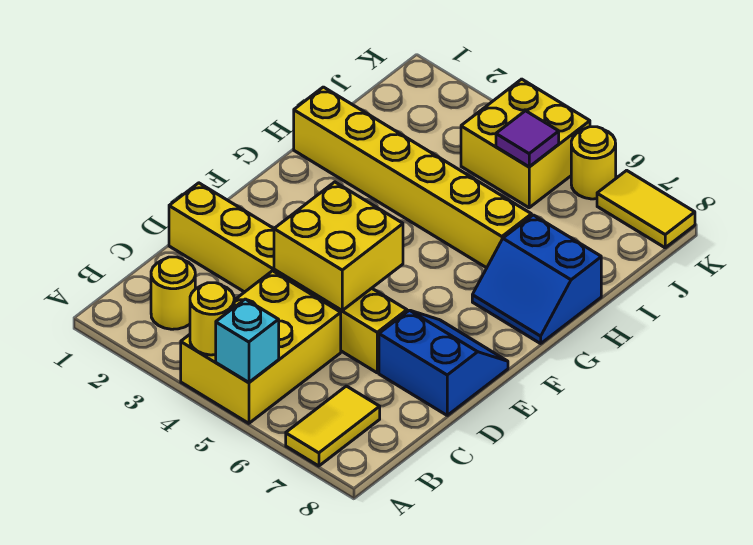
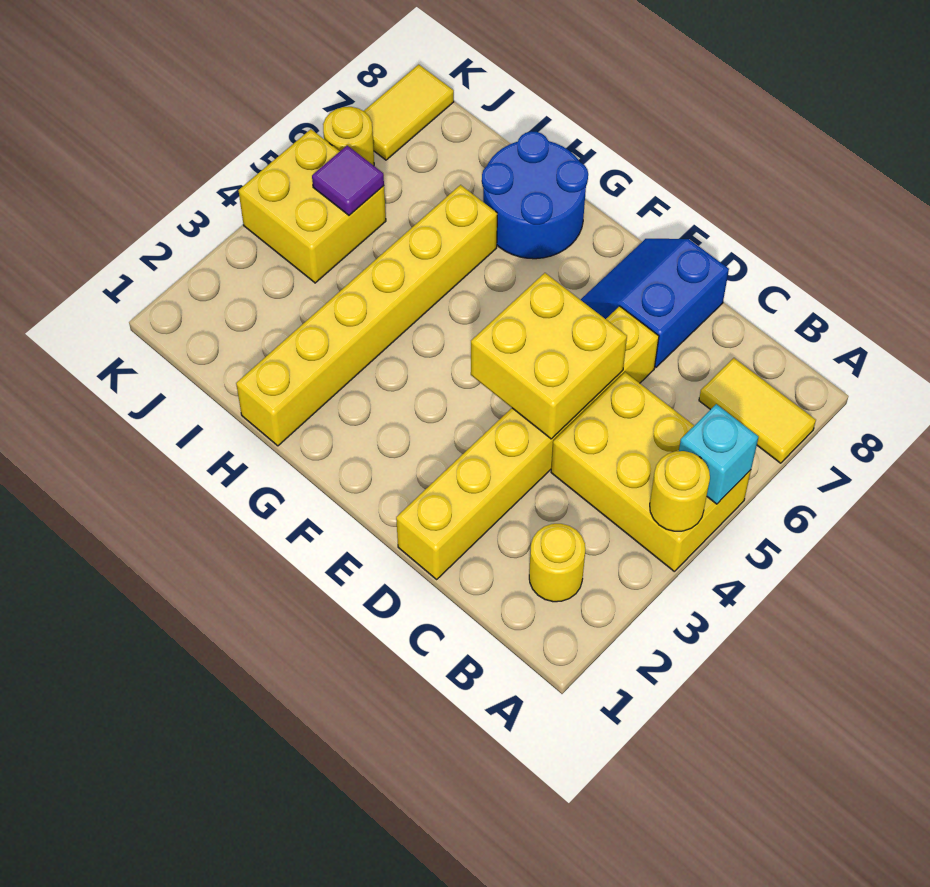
blue 2x2 slope [472,215,601,344] -> blue 2x2 round brick [482,131,588,259]

